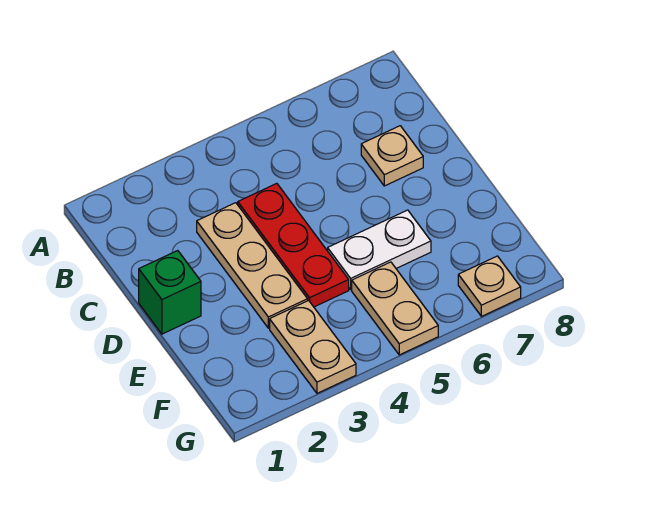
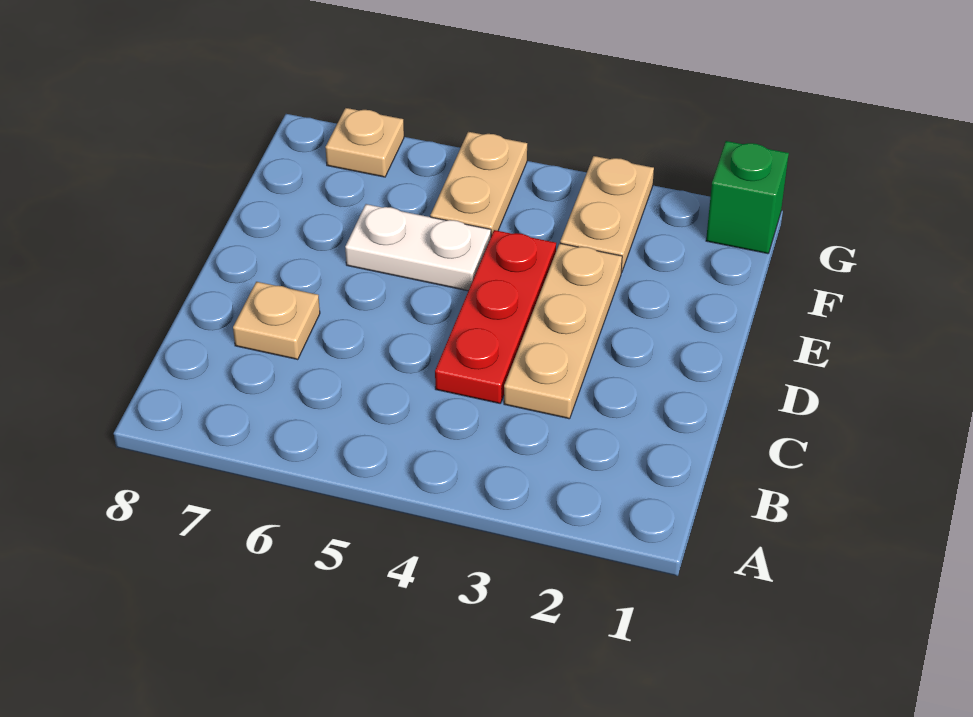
green 1x1 brick [139,251,201,334] -> green 1x1 brick moved to [706,141,789,254]

